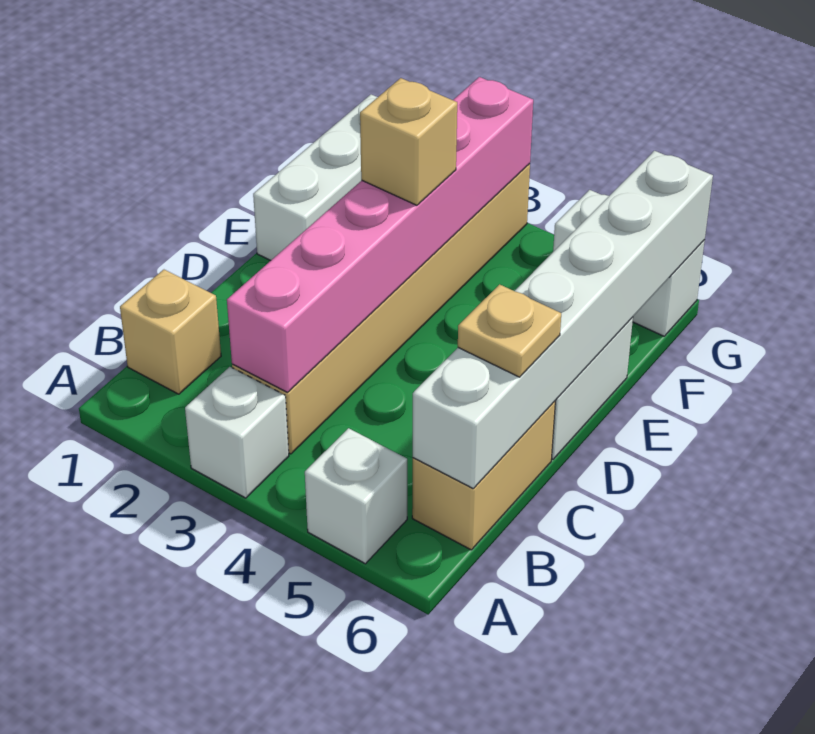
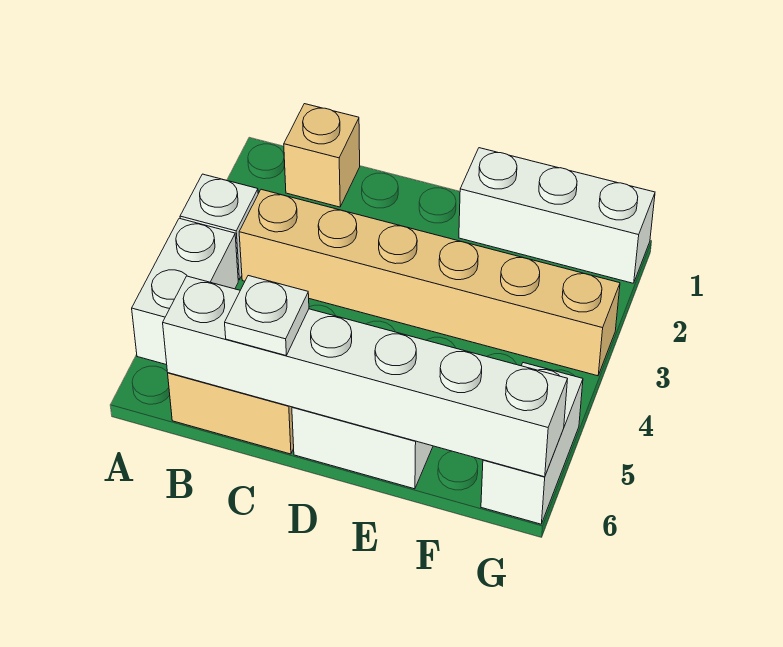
white 1x1 brick [305,428,407,564] -> white 1x2 brick [132,218,238,365]
pink 1x6 brick [227,77,533,392] -> none
tan 1x1 plate [458,284,561,377] -> white 1x1 plate [225,276,309,355]
tan 1x1 brick [360,78,457,205] -> none

